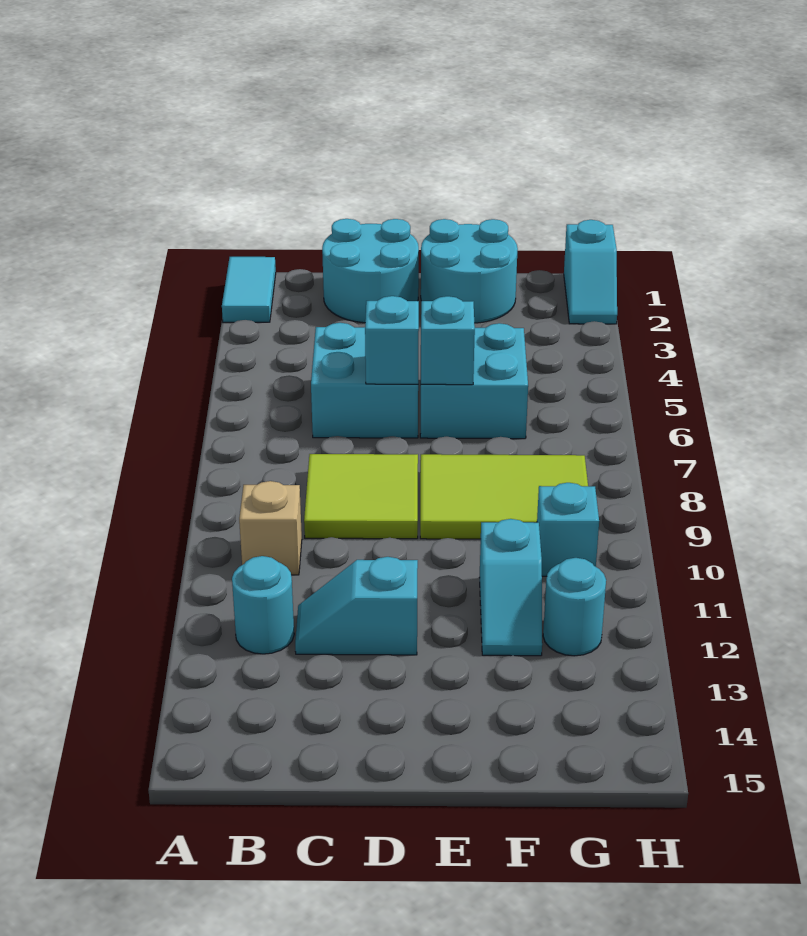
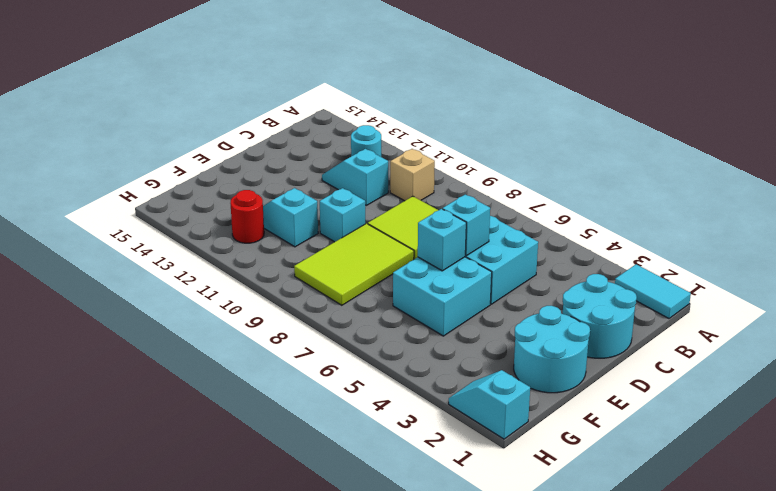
cyan 1x2 slope [295,557,418,655] -> cyan 1x2 slope turned to [322,149,388,205]
cyan 1x1 brick [537,483,599,576] -> cyan 1x1 brick moved to [320,188,365,242]
cyan 1x1 round brick [543,558,606,656] -> red 1x1 round brick [231,190,264,243]

